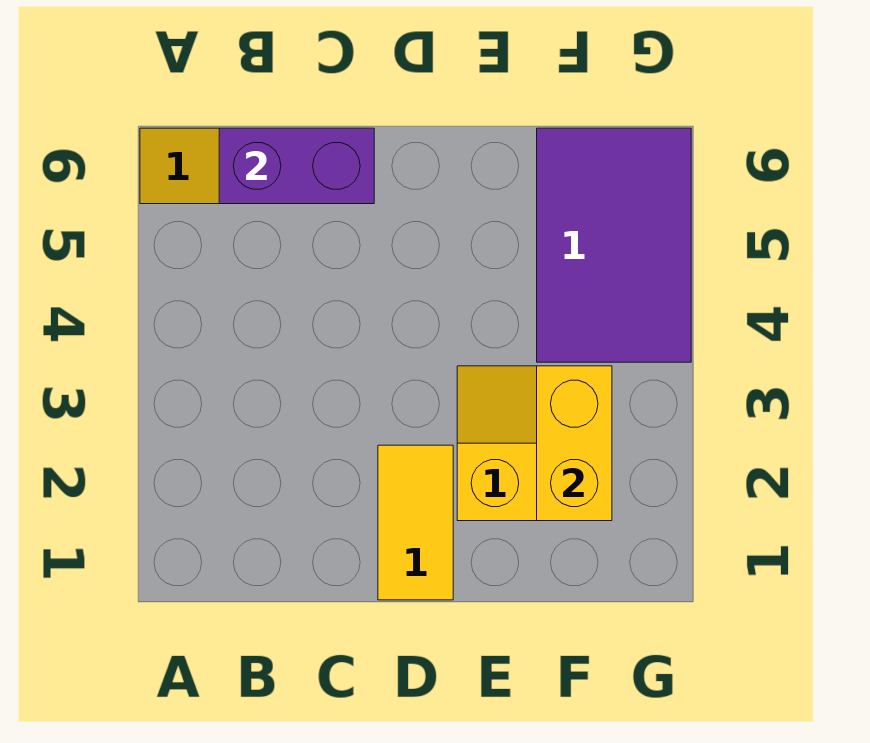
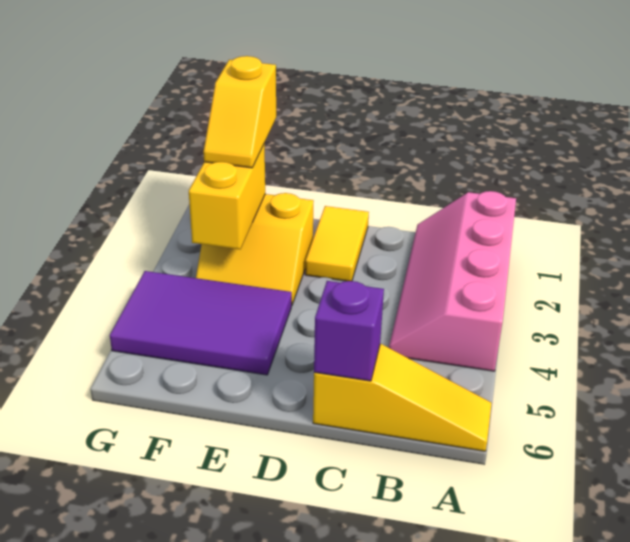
none -> pink 2x4 slope [389,191,516,371]
purple 1x2 brick [219,128,374,204] -> purple 1x1 brick [314,281,384,381]
none -> yellow 1x2 slope [203,56,276,168]
purple 2x3 tile [537,128,691,362] -> purple 2x3 tile turned to [110,271,292,375]

